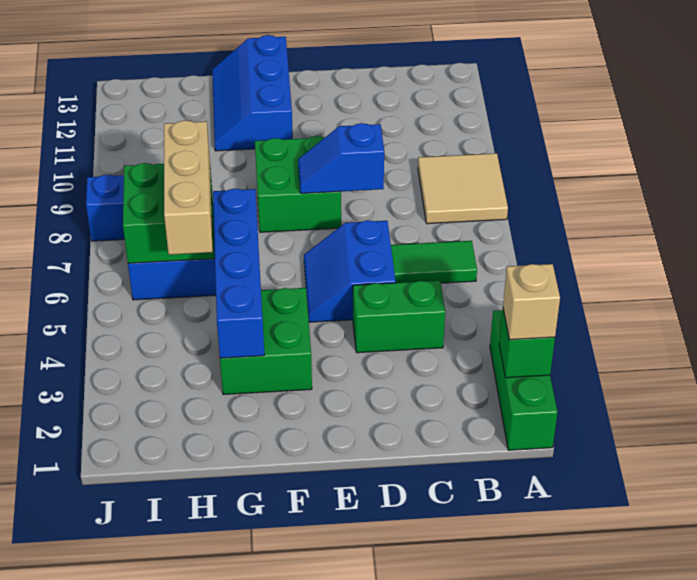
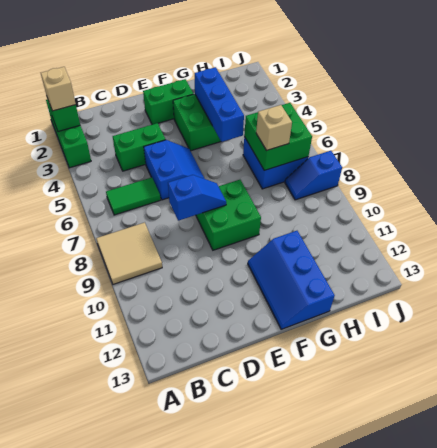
none -> green 1x2 brick [143,79,193,125]
blue 2x3 slope [212,35,293,151] -> blue 2x3 slope turned to [248,231,335,329]
blue 1x4 brick [213,189,264,358] -> blue 1x3 brick [195,67,244,142]
tan 1x3 brick [164,120,213,255] -> tan 1x1 brick [256,105,292,151]

